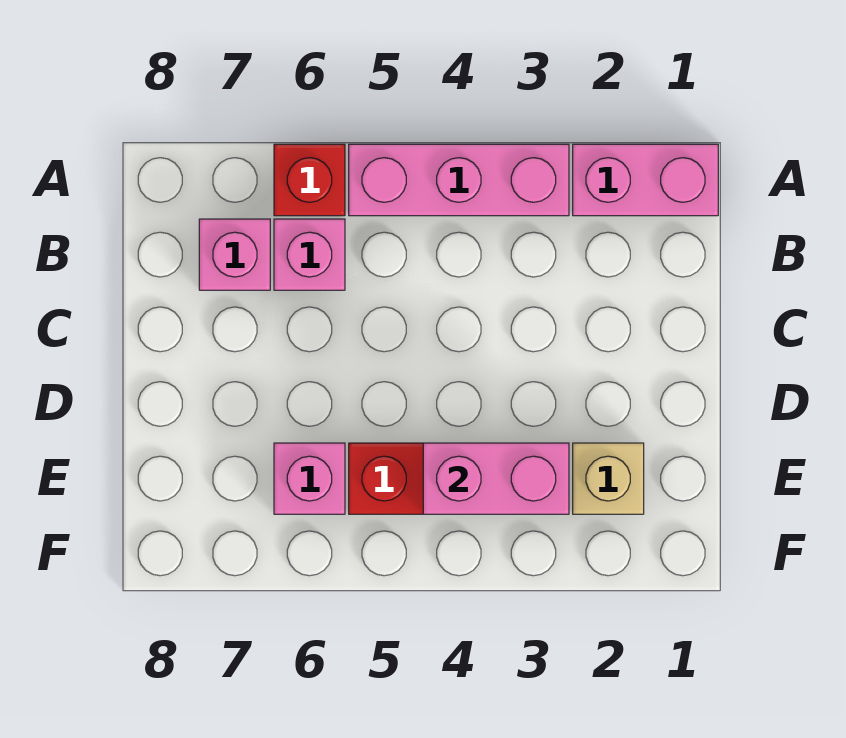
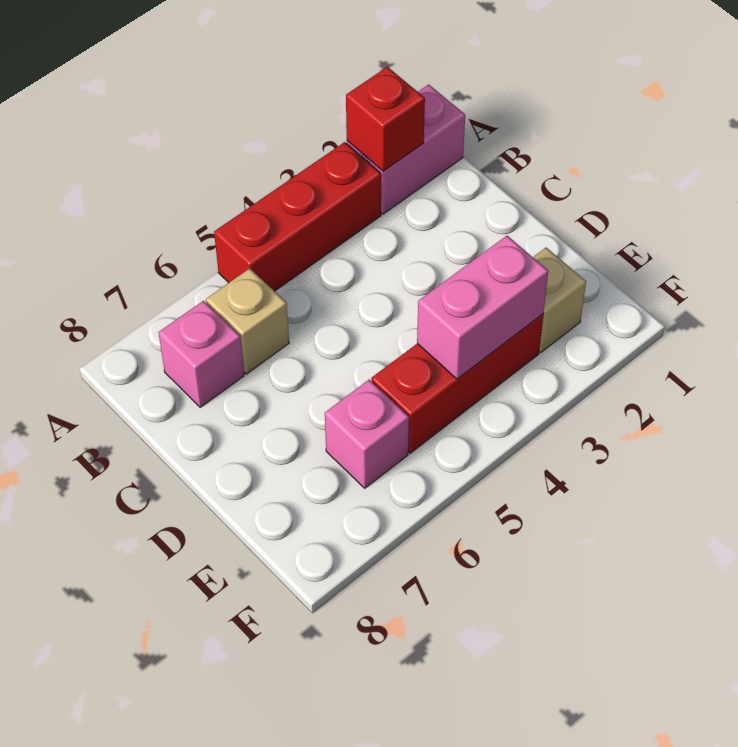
pink 1x3 brick [349,144,569,216] -> red 1x3 brick [214,142,381,291]
red 1x1 brick [274,144,345,216] -> red 1x1 brick moved to [346,67,425,171]
pink 1x1 brick [274,219,345,290] -> tan 1x1 brick [206,268,289,374]

